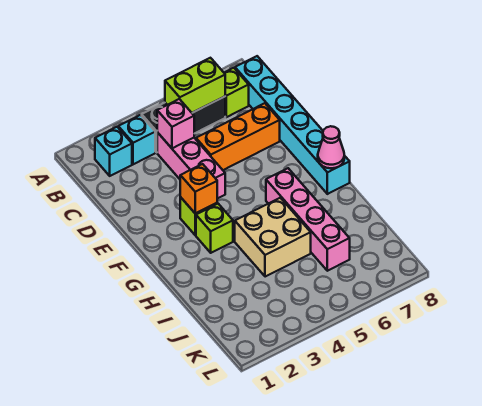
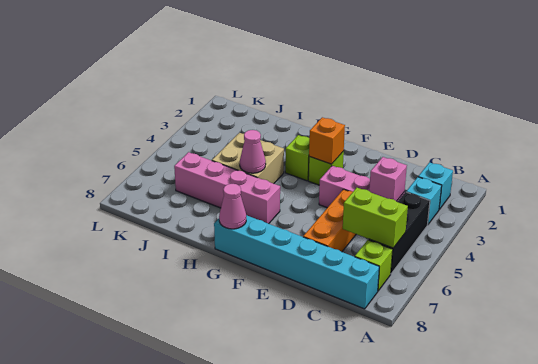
lime 1x2 brick [165,58,225,113] -> lime 1x2 brick turned to [343,188,408,248]
none -> pink 1x1 cone [240,130,266,173]

